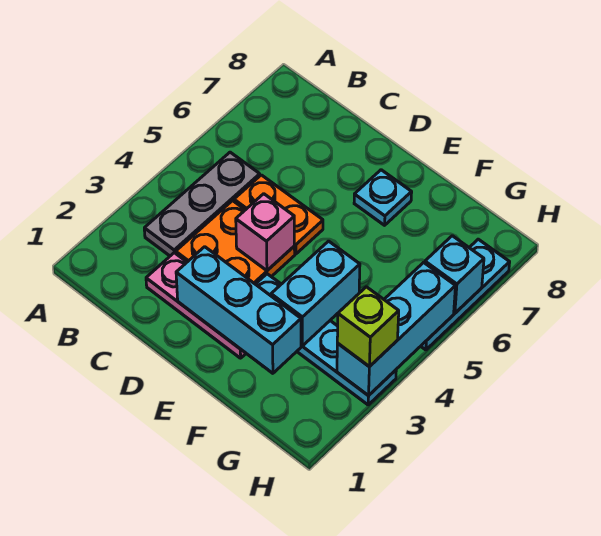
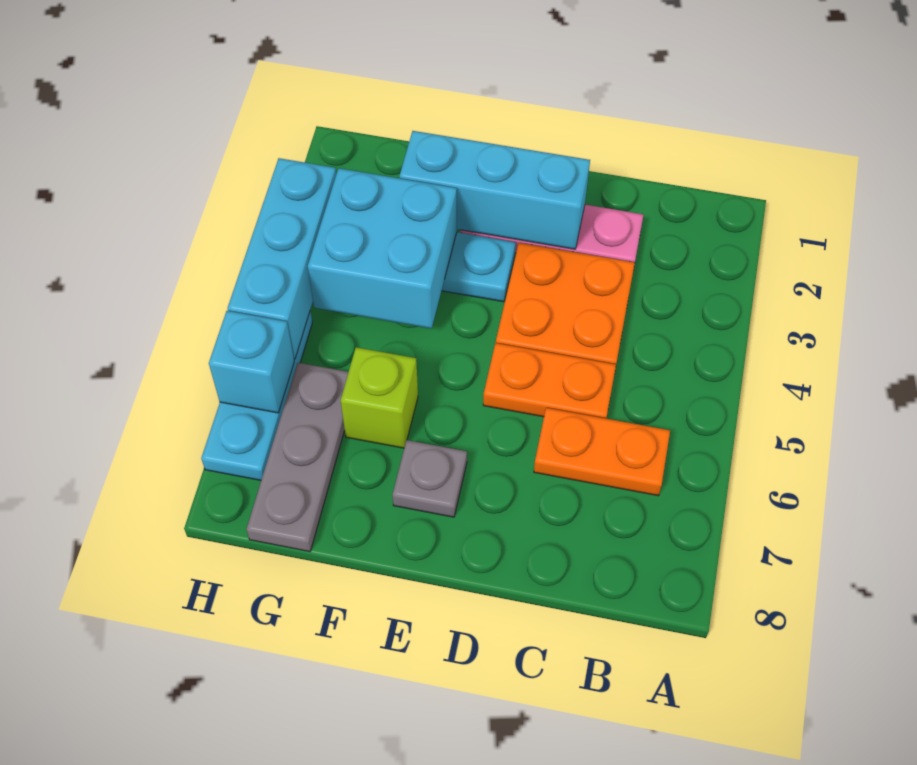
grey 1x3 plate [144,152,260,256] -> grey 1x3 plate moved to [247,363,348,552]
none -> orange 1x2 plate [534,408,670,496]
pink 1x1 brick [236,194,294,271] -> none
cyan 1x1 plate [354,170,412,225] -> grey 1x1 plate [392,440,467,517]
cyan 1x2 brick [271,241,360,346] -> cyan 2x2 brick [308,168,457,329]
lime 1x1 brick [337,287,399,367] -> lime 1x1 brick moved to [341,347,418,448]

